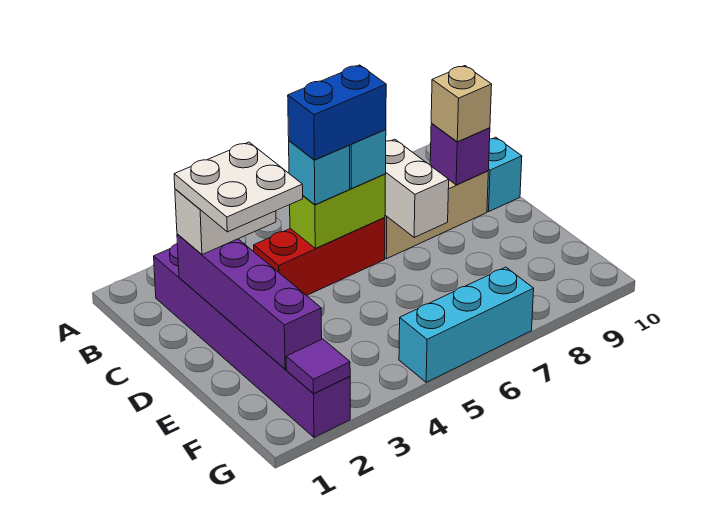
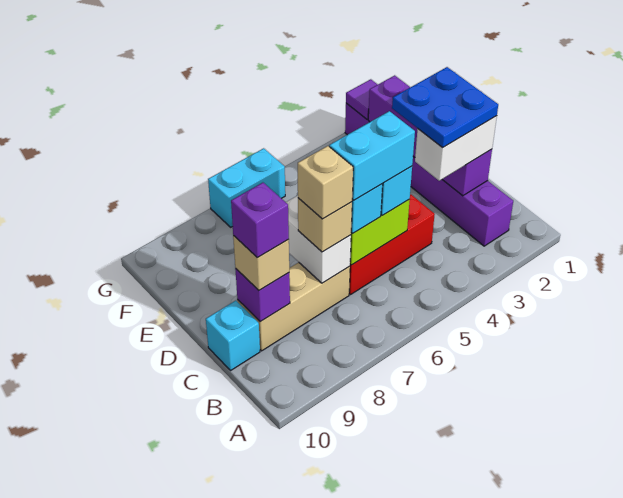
white 2x2 plate [174,142,303,232] -> blue 2x2 plate [392,67,498,148]
blue 1x2 brick [288,65,386,160] -> cyan 1x2 brick [329,111,415,200]
none -> tan 1x1 brick [298,198,352,252]
none -> tan 1x1 brick [298,146,353,219]
none -> purple 1x1 brick [231,183,289,258]
cyan 1x3 brick [399,267,534,382] -> cyan 1x2 brick [208,148,285,227]

